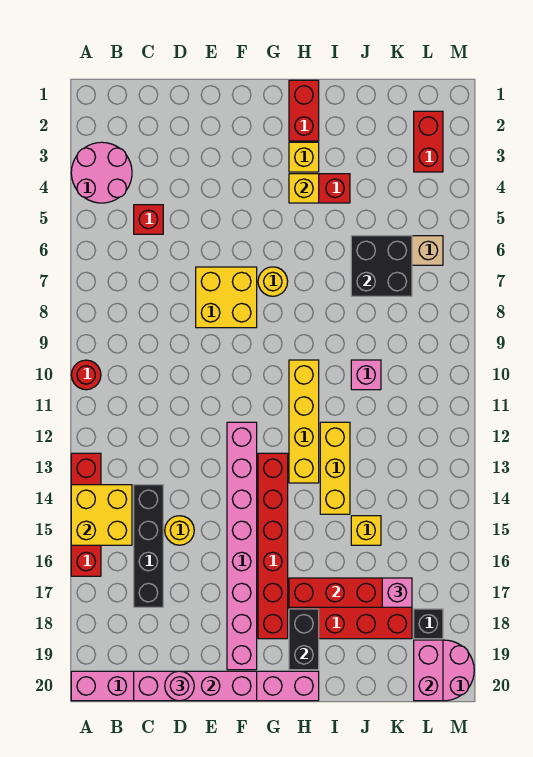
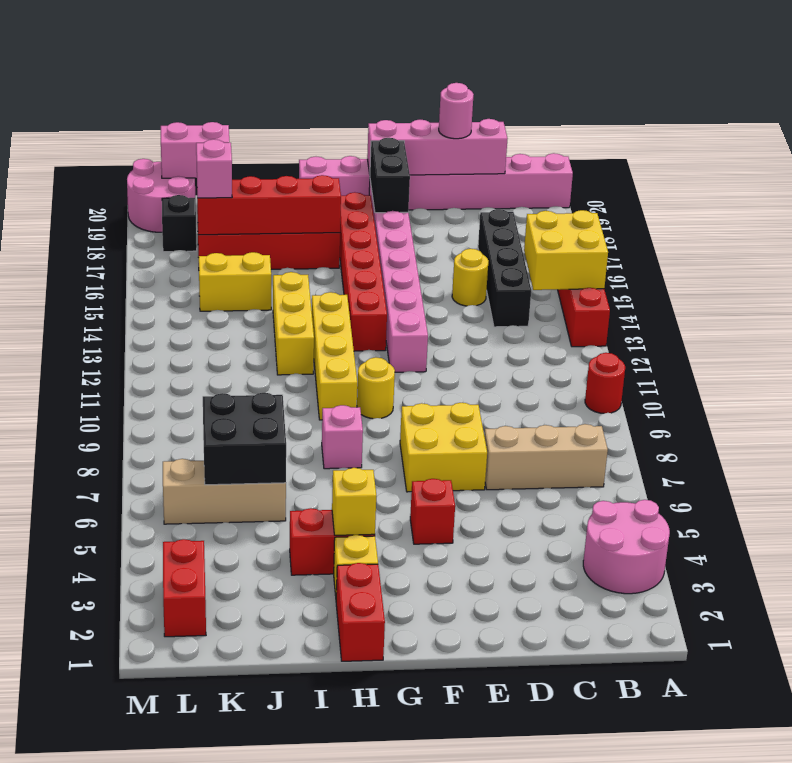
none -> tan 1x3 brick [484,424,608,490]
red 1x1 brick [134,205,163,234] -> red 1x1 brick moved to [410,479,455,544]
yellow 1x1 round brick [258,267,288,296] -> yellow 1x1 round brick moved to [357,357,395,419]
black 1x2 brick [289,609,319,670] -> black 1x2 brick moved to [370,138,410,213]
pink 1x1 brick [351,360,381,390] -> pink 1x1 brick moved to [322,405,363,469]
yellow 1x1 brick [351,516,381,545] -> yellow 1x2 brick [199,252,271,311]
pink 1x2 brick [414,640,443,701] -> pink 1x2 brick turned to [161,122,229,178]

